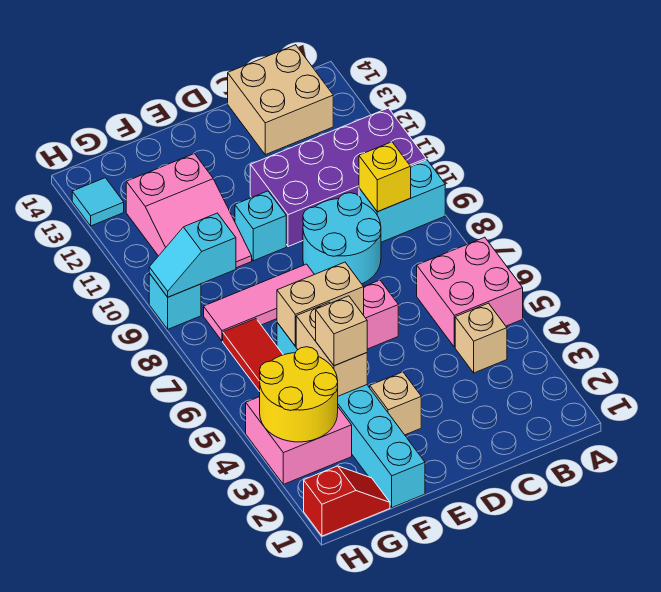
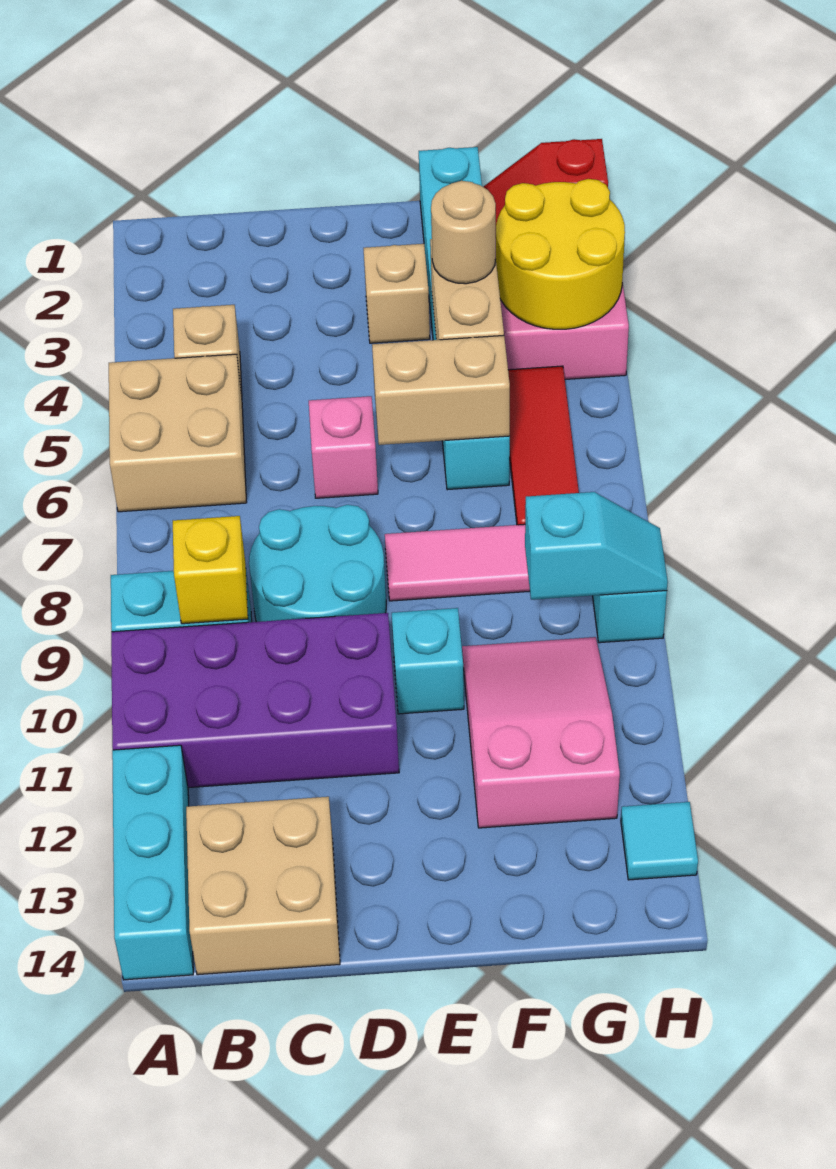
pink 2x2 brick [417,237,523,347] -> tan 2x2 brick [109,354,247,512]
none -> cyan 1x3 brick [112,745,193,980]
tan 1x1 brick [316,296,367,366] -> tan 1x1 round brick [431,181,496,284]

